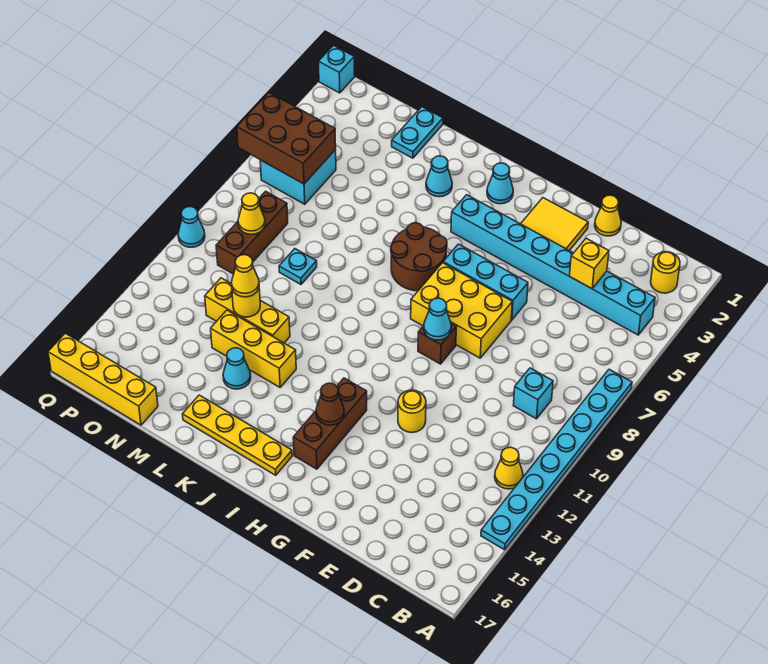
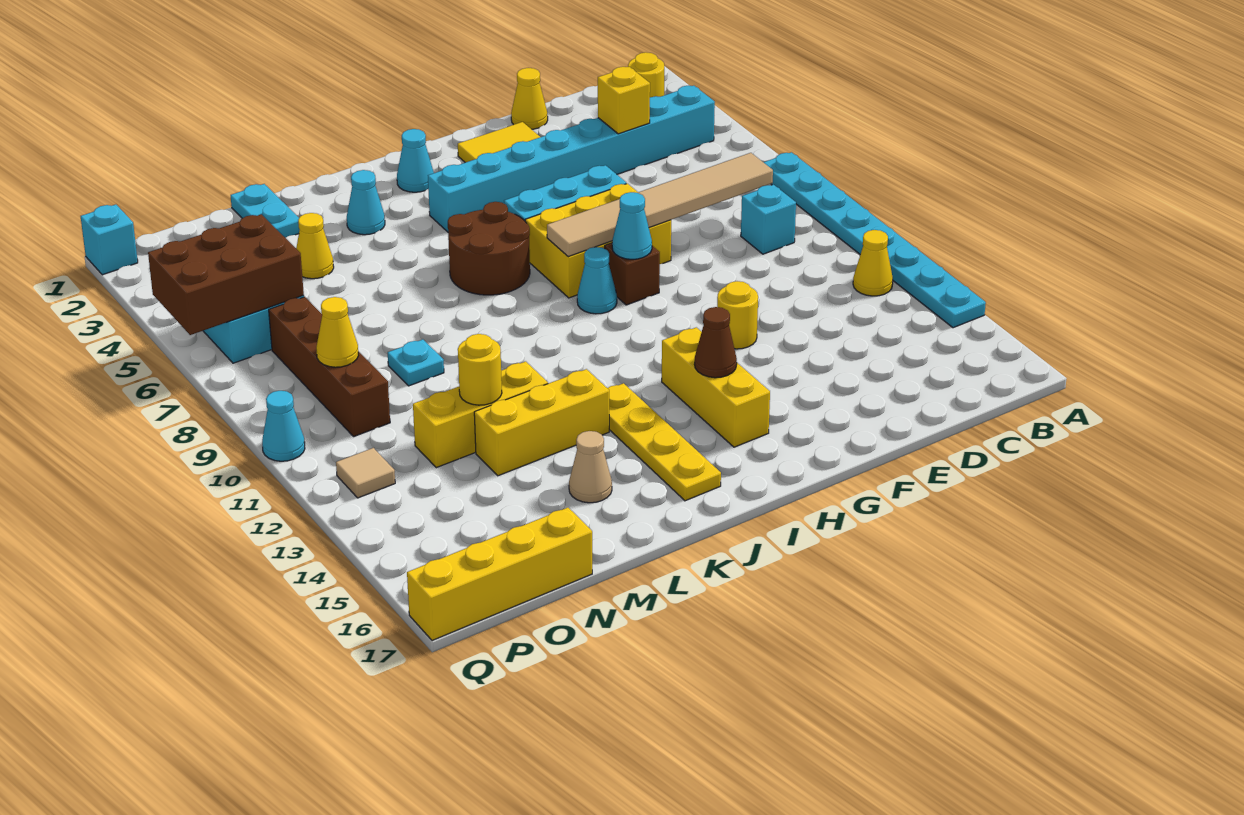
none -> tan 1x6 tile [547,153,773,257]
brown 1x3 brick [293,378,367,469] -> yellow 1x3 brick [662,327,770,447]
yellow 1x4 plate [183,395,292,475] -> yellow 1x4 plate turned to [608,383,721,501]
cyan 1x1 cone [223,348,251,389] -> cyan 1x1 cone moved to [577,247,617,314]
none -> tan 1x1 cone [569,431,612,503]
yellow 1x1 cone [231,255,259,297] -> yellow 1x1 cone moved to [296,213,334,279]
brown 1x3 brick [216,191,288,274] -> brown 1x4 brick [269,297,390,436]
none -> tan 1x1 tile [336,448,395,498]

